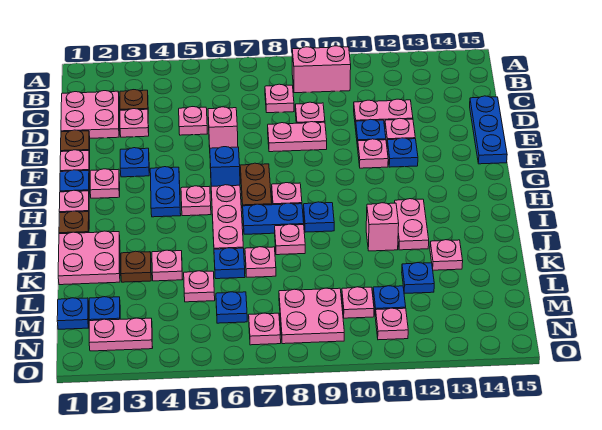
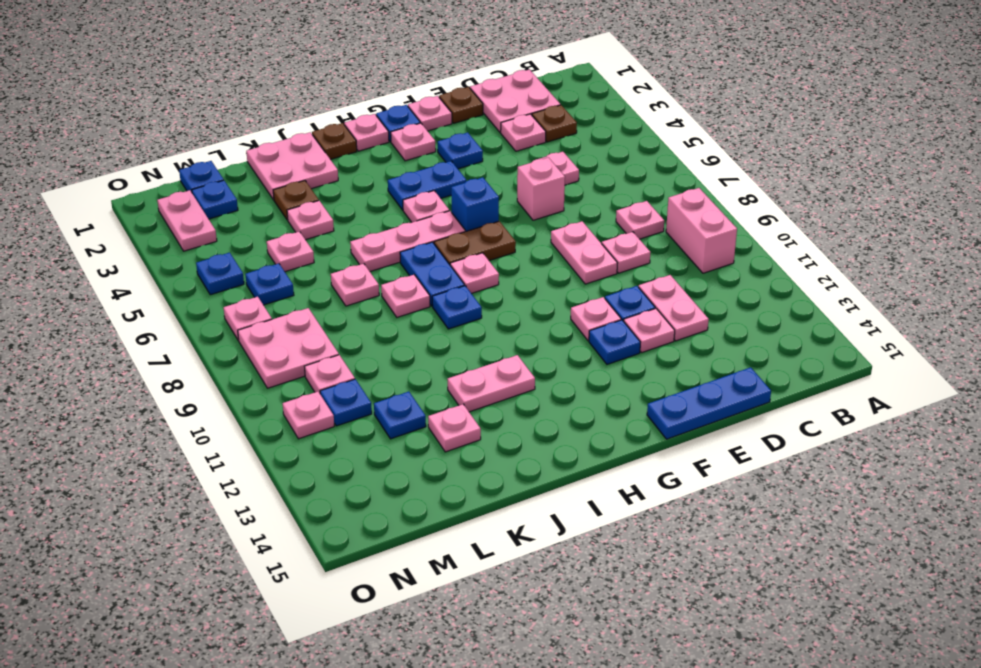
pink 1x1 brick [366,203,399,251] -> none
blue 1x1 plate [214,248,245,279] -> blue 1x1 plate moved to [196,253,244,295]

